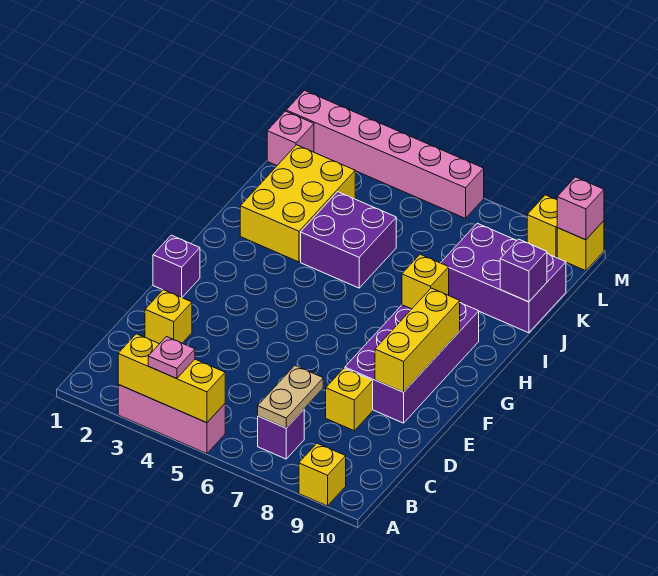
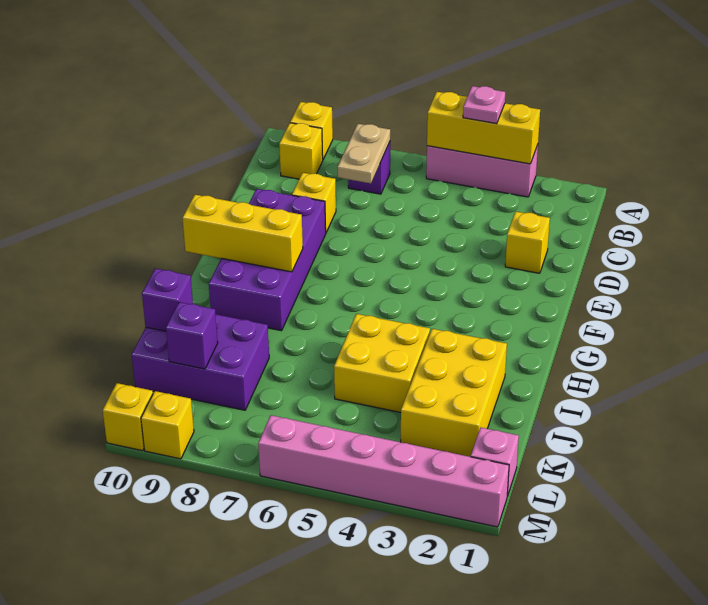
yellow 1x3 brick [375,288,460,392] -> yellow 1x3 brick turned to [182,195,303,272]
purple 1x1 brick [153,235,200,297] -> purple 1x1 brick moved to [166,302,218,369]
yellow 1x1 brick [402,254,449,309] -> yellow 1x1 brick moved to [279,123,323,179]
purple 2x2 brick [301,192,396,288] -> yellow 2x2 brick [334,314,430,413]
pink 1x1 brick [557,177,604,240] -> none

